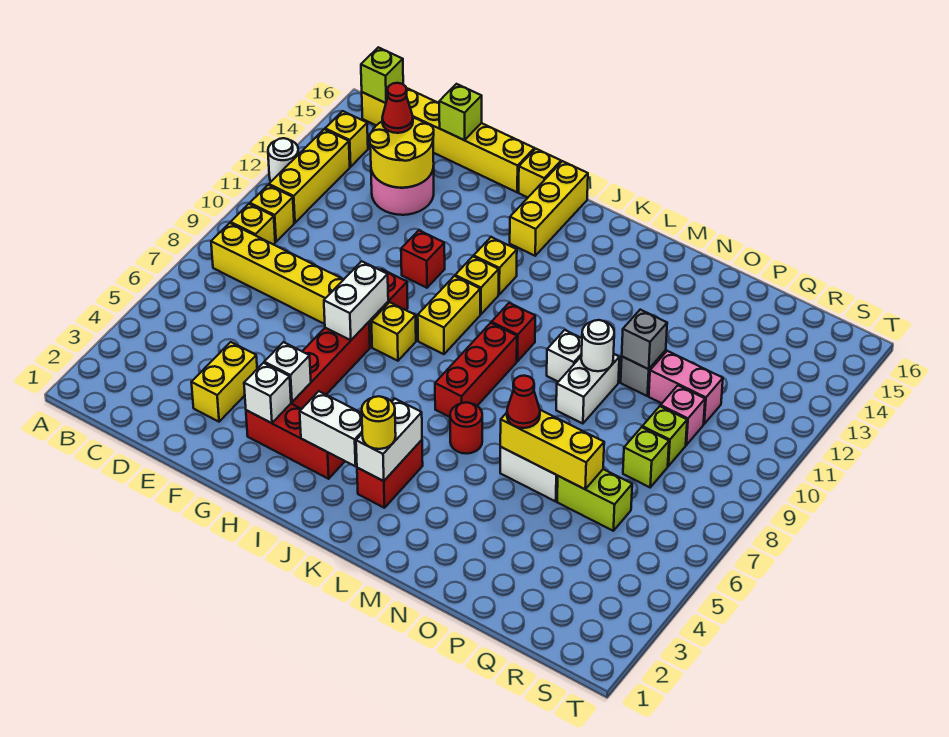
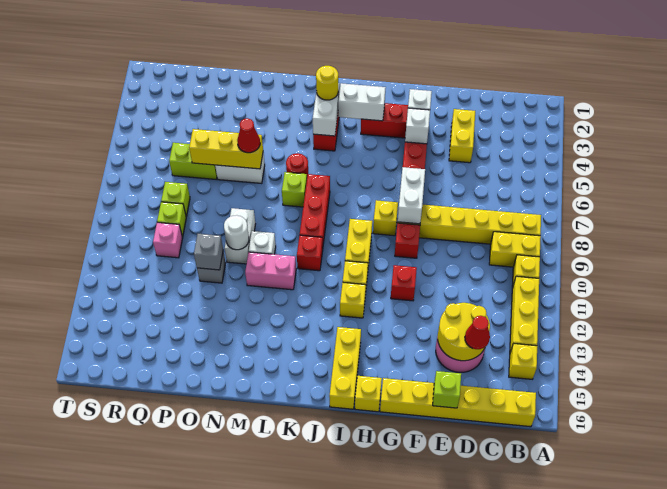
white 1x1 round brick [268,138,299,181] -> none
yellow 1x1 brick [231,204,275,245] -> yellow 1x2 brick [489,232,541,267]
lime 1x1 brick [361,47,403,103] -> lime 1x1 brick moved to [282,172,307,207]
pink 1x2 brick [649,351,723,424] -> pink 1x2 brick moved to [245,252,296,290]

